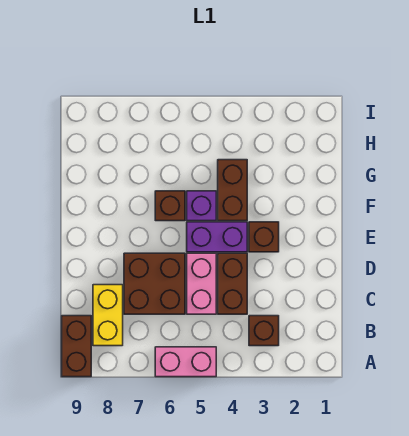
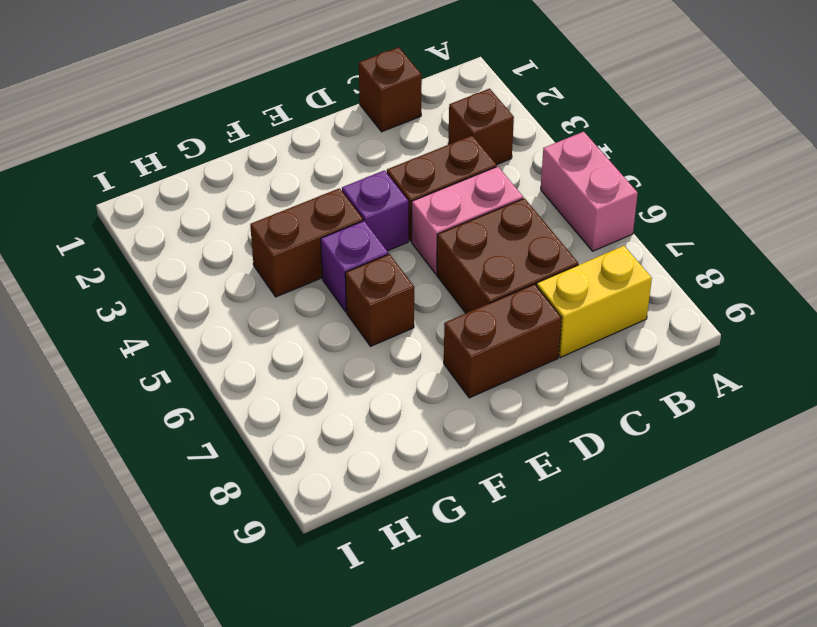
brown 1x2 brick [62,316,91,377] -> brown 1x2 brick moved to [444,284,562,398]
brown 1x1 brick [249,222,279,252] -> brown 1x1 brick moved to [359,47,422,132]
purple 1x2 brick [187,222,247,252] -> purple 1x1 brick [342,170,408,251]

